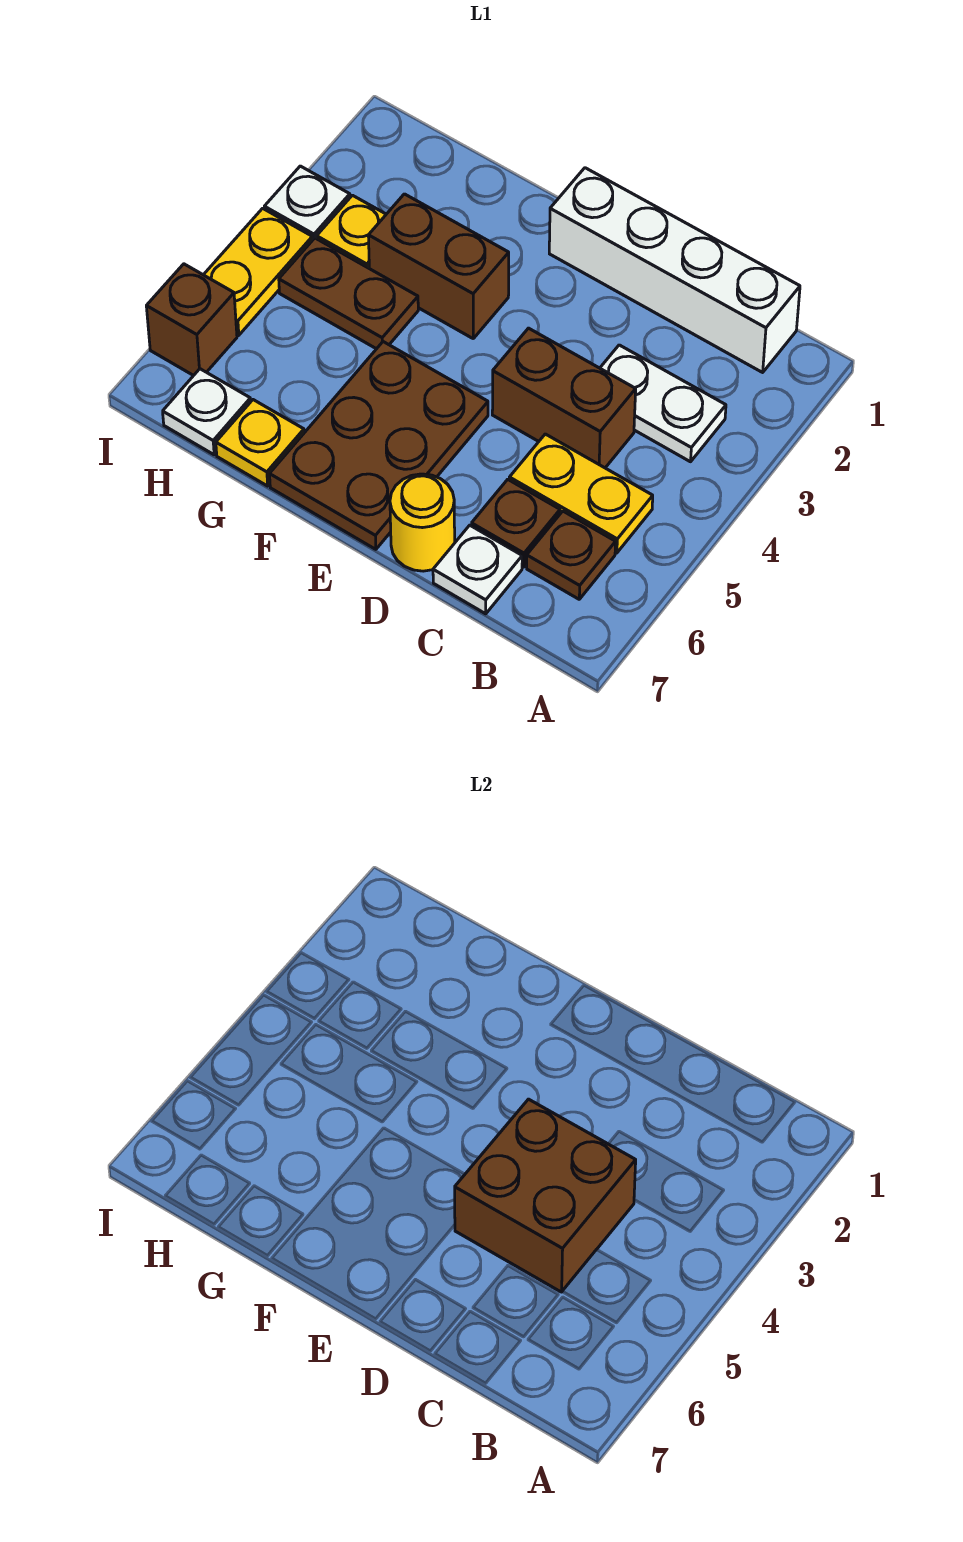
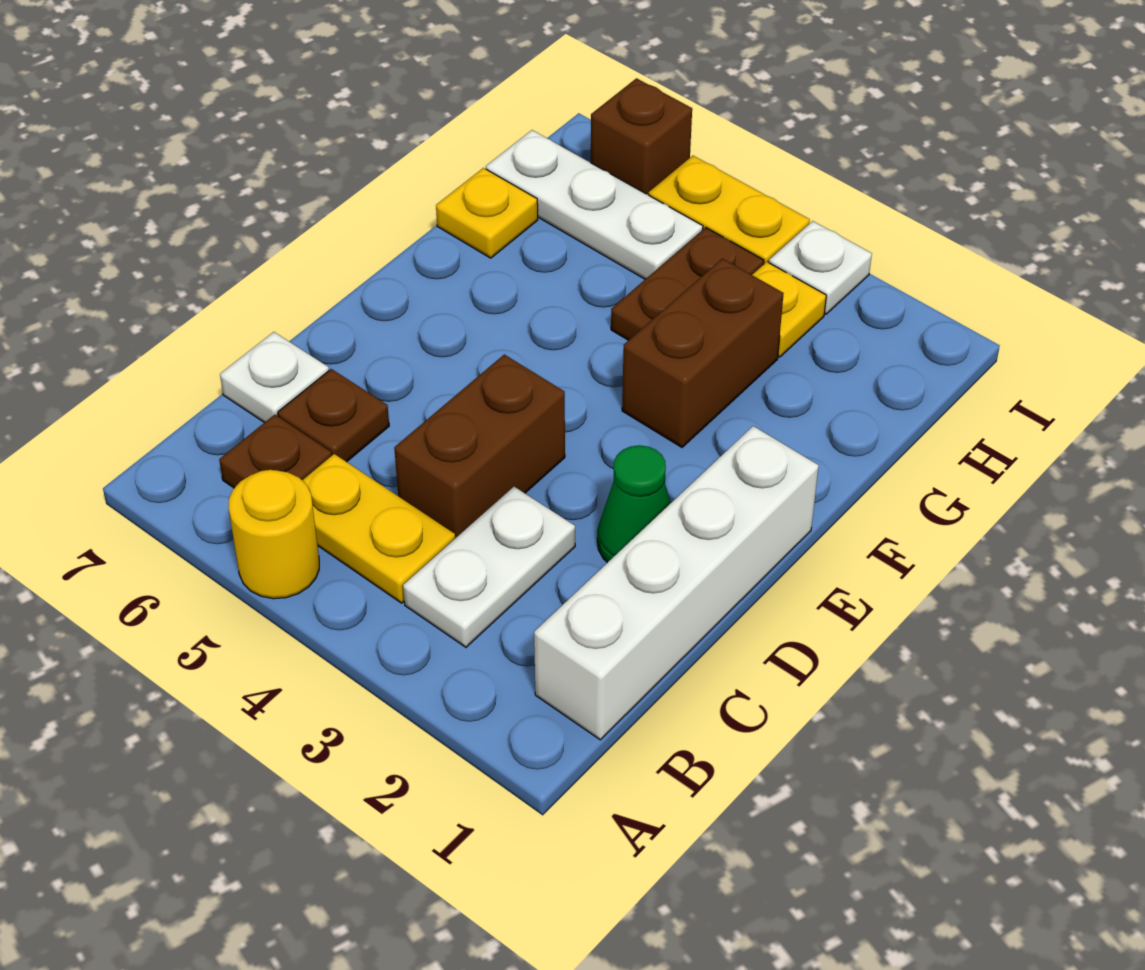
yellow 1x2 plate [509,434,653,553] -> yellow 1x2 plate turned to [302,454,455,603]
brown 2x2 brick [455,1099,636,1292] -> none
none -> green 1x1 cone [597,445,670,563]
yellow 1x1 round brick [390,474,455,571] -> yellow 1x1 round brick moved to [229,470,319,599]
brown 2x3 plate [270,342,488,549] -> none
white 1x1 plate [163,369,251,455] -> white 1x3 plate [486,130,703,279]

